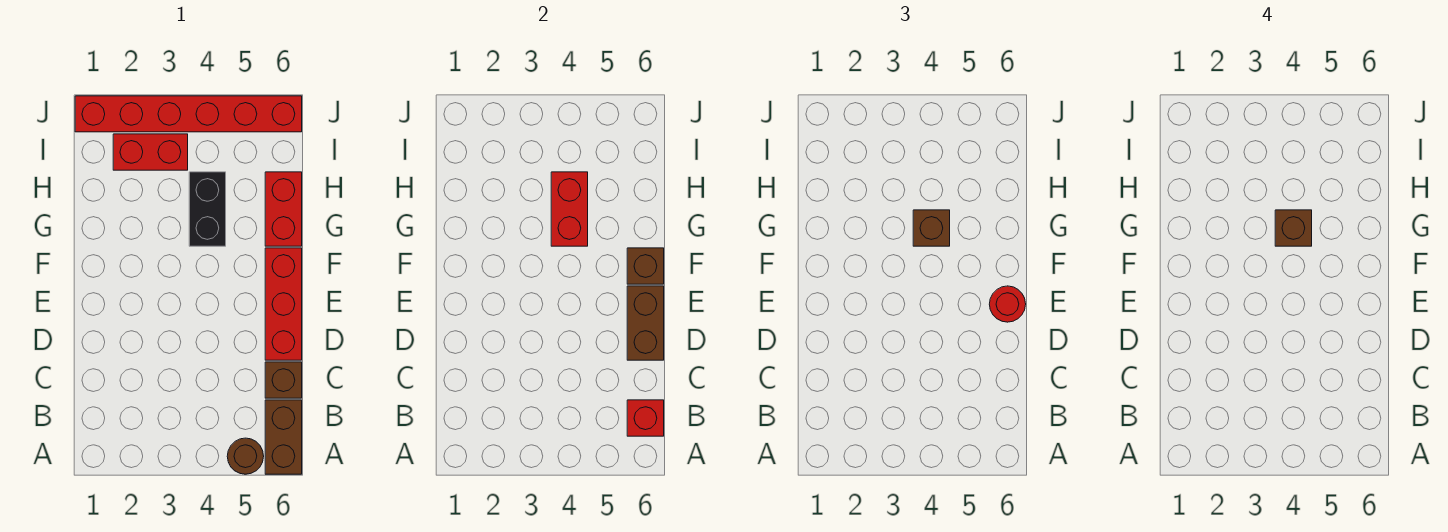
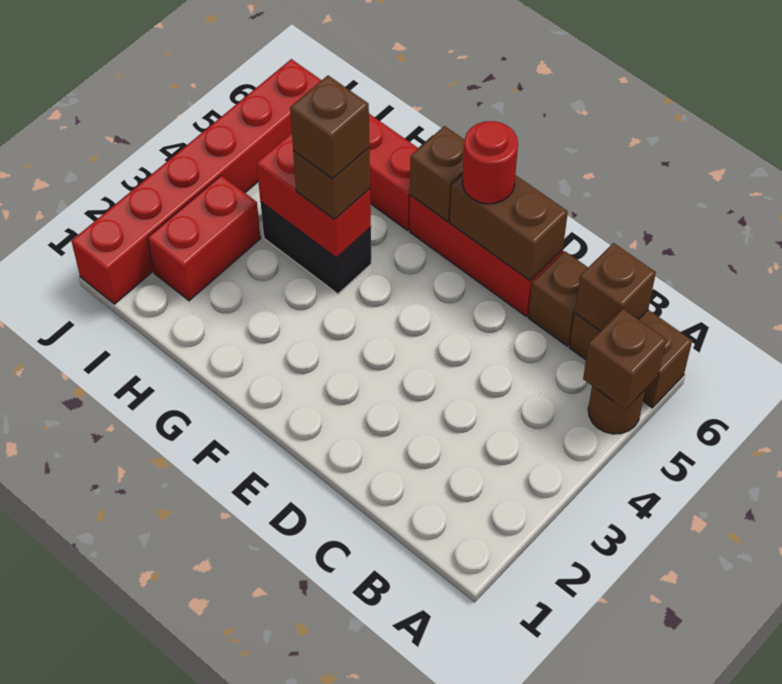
none -> brown 1x1 brick [583,309,666,409]
red 1x1 brick [627,400,664,436] -> brown 1x1 brick [575,243,656,331]

